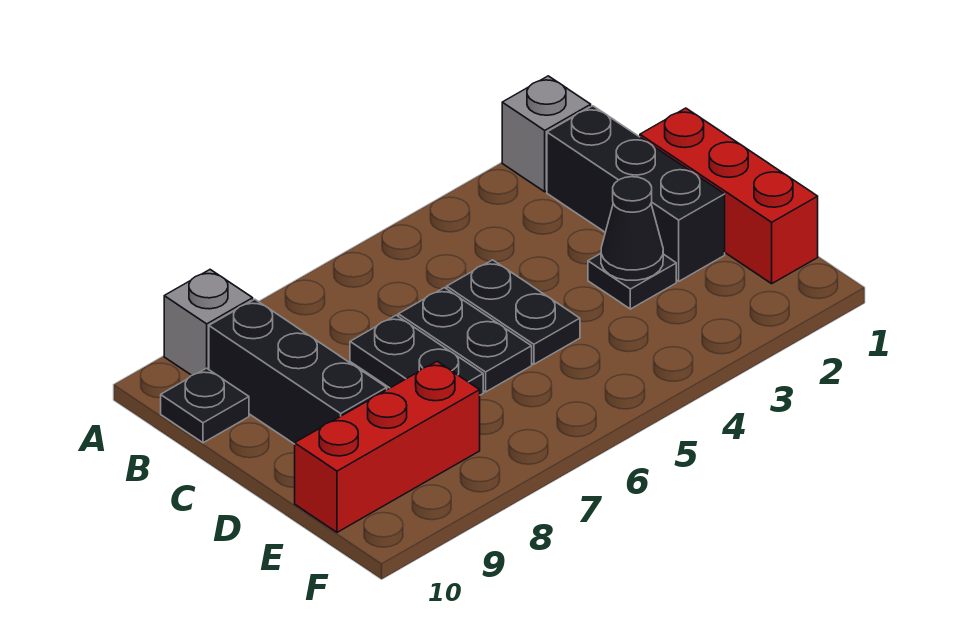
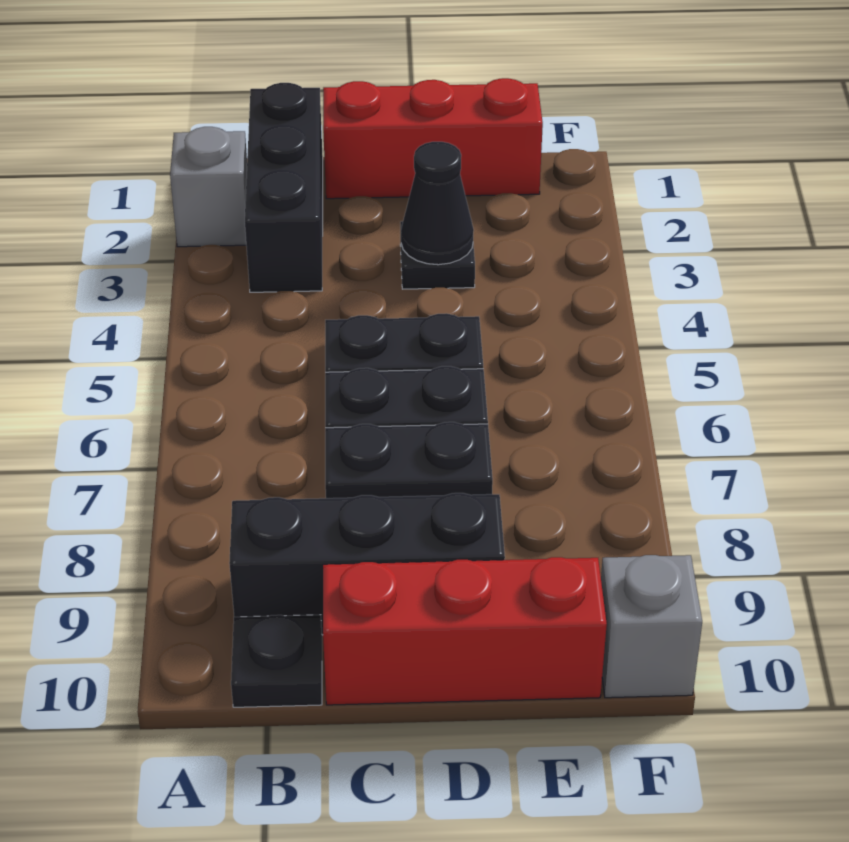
grey 1x1 brick [164,270,253,375] -> grey 1x1 brick moved to [601,555,702,698]
black 1x3 brick [547,106,725,281] -> black 1x3 brick turned to [245,83,323,292]
red 1x3 brick [295,361,480,532] -> red 1x3 brick turned to [323,557,607,705]

